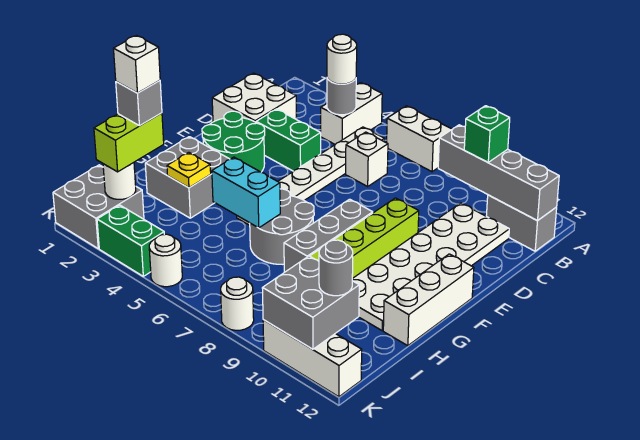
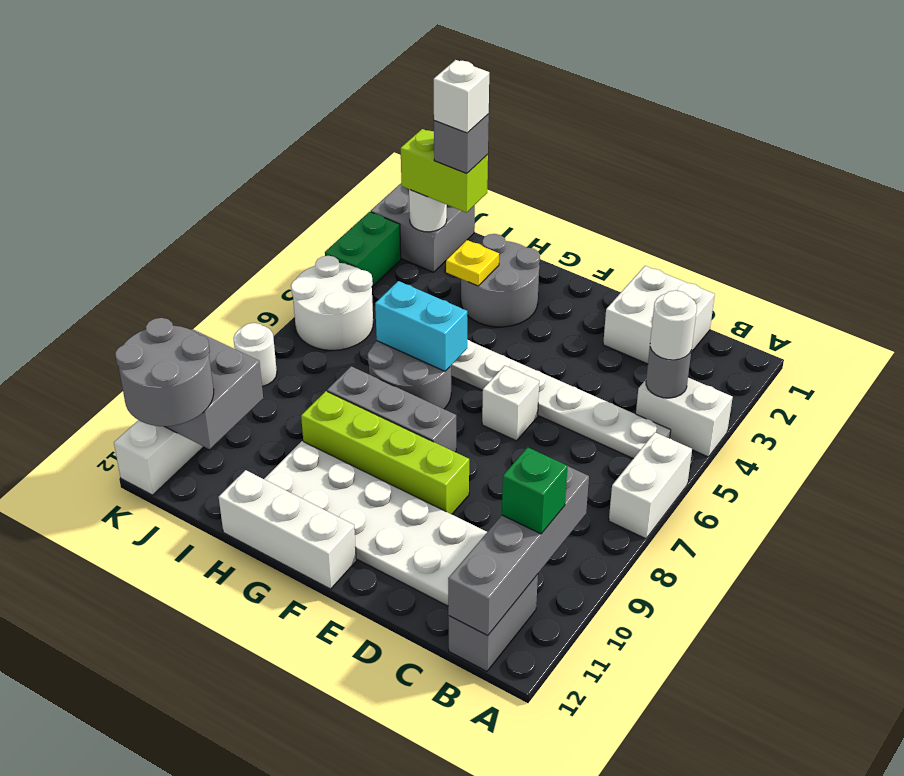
white 1x1 brick [346,132,388,186] -> white 1x1 brick moved to [482,366,539,441]
green 1x2 brick [256,109,321,171] -> none
green 2x2 round brick [202,111,265,172] -> none
grey 2x2 brick [145,137,230,218] -> grey 2x2 round brick [461,234,540,327]
cyan 1x2 brick [212,157,280,228] -> cyan 1x2 brick turned to [375,281,467,371]
grey 1x1 round brick [319,240,353,296] -> grey 2x2 round brick [115,318,214,426]
white 1x1 round brick [149,234,182,287] -> white 2x2 round brick [291,256,373,350]

